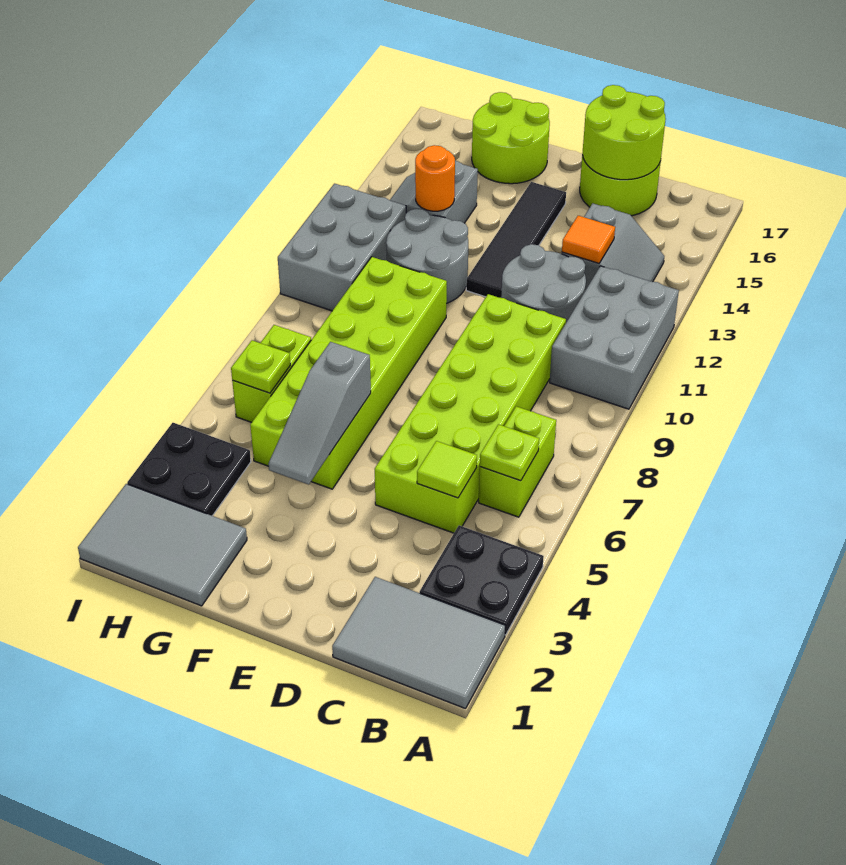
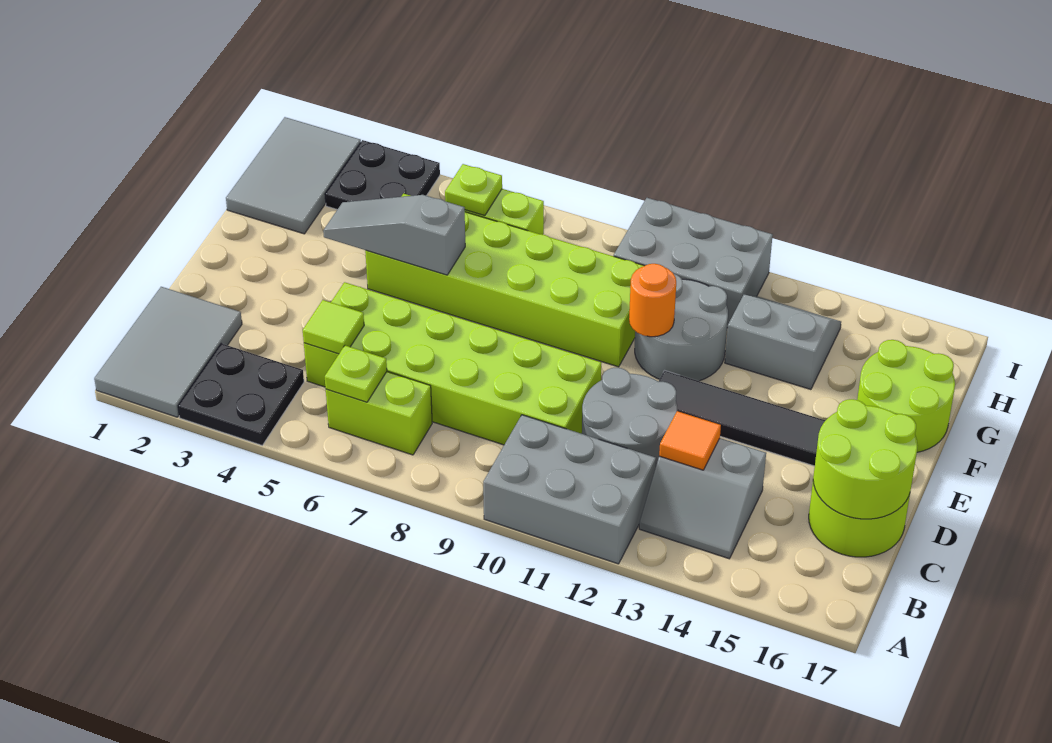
orange 1x1 round brick [415,145,455,211] -> orange 1x1 round brick moved to [629,264,676,337]

